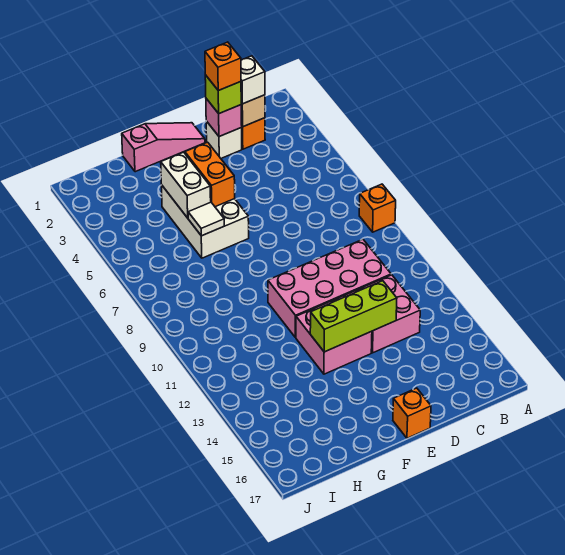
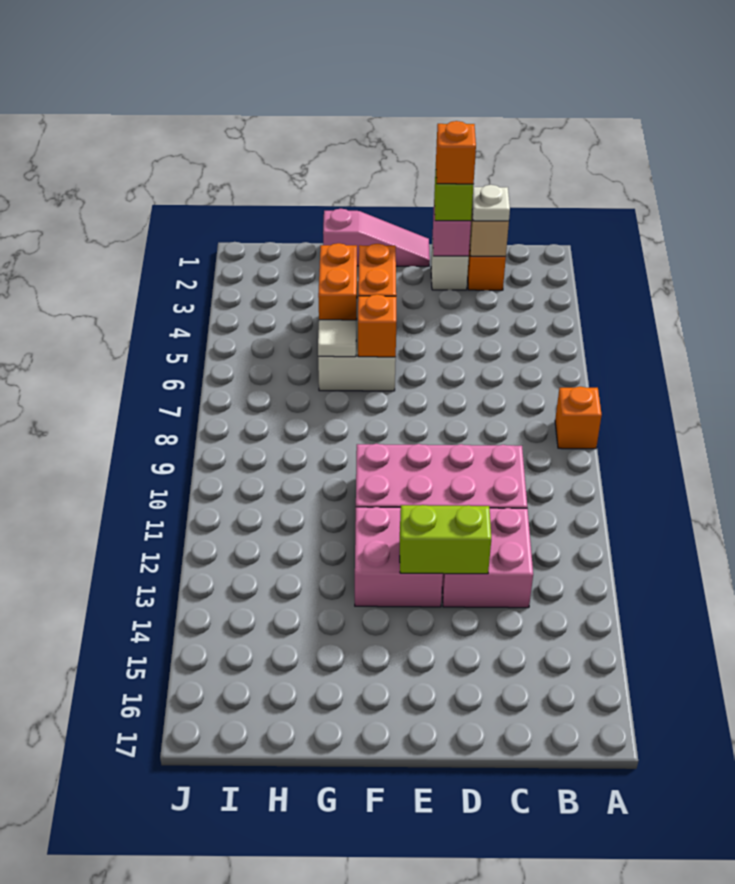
white 1x1 brick [241,56,265,104] -> white 1x1 plate [472,185,510,221]
lime 1x3 brick [310,281,397,352] -> lime 1x2 brick [400,505,491,574]
orange 1x1 brick [393,388,431,438] -> orange 1x1 brick moved to [358,294,396,357]
white 1x2 brick [161,152,211,218] -> orange 1x2 brick [318,243,357,320]

